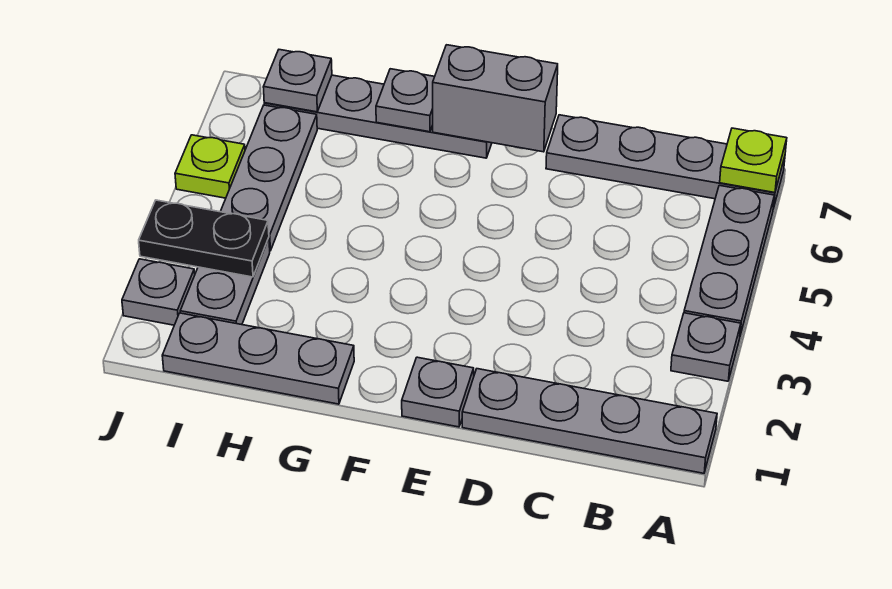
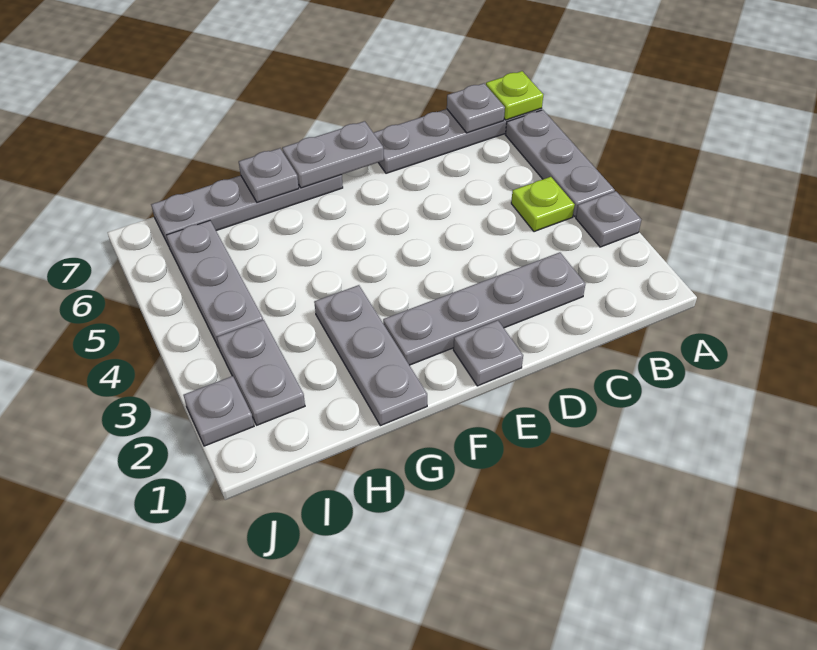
grey 1x4 plate [462,369,717,473] -> grey 1x4 plate moved to [383,252,585,365]
grey 1x2 brick [433,45,558,152] -> grey 1x2 plate [282,121,384,188]
grey 1x3 plate [162,313,354,404] -> grey 1x3 plate turned to [314,285,427,426]
black 1x2 plate [139,200,269,277] -> none
grey 1x1 plate [263,50,332,112] -> grey 1x1 plate moved to [447,83,505,133]
lime 1x1 plate [175,135,245,198] -> lime 1x1 plate moved to [511,177,575,232]

